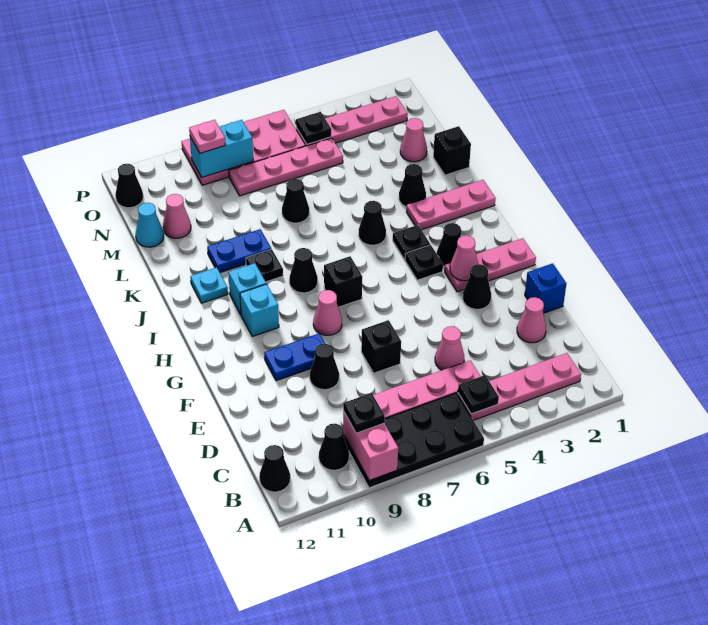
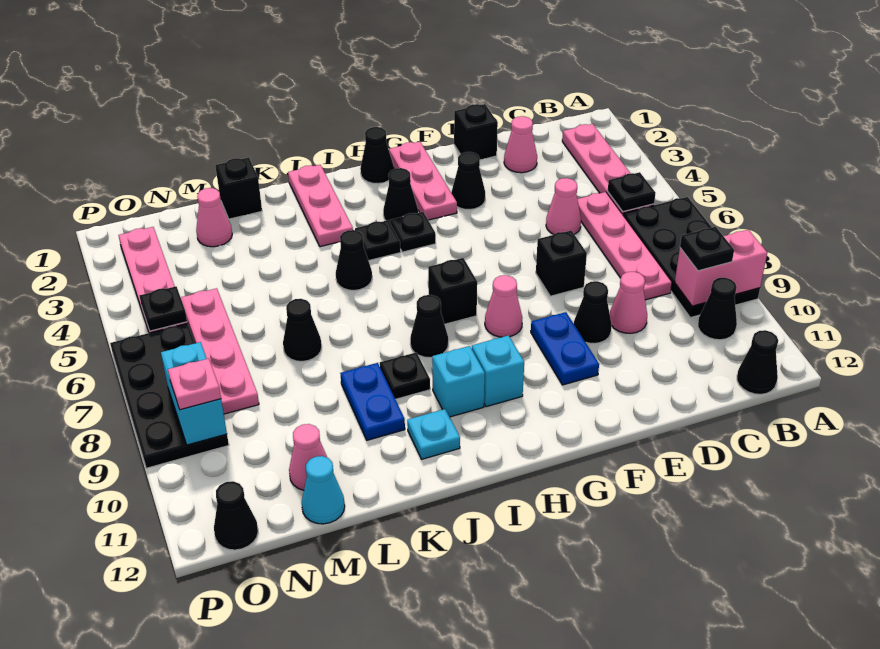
blue 1x1 brick [525,263,566,313] -> black 1x1 brick [454,104,498,160]
pink 1x1 cone [450,235,478,281] -> pink 1x1 cone moved to [610,272,647,333]
black 1x1 cone [399,164,426,207] -> black 1x1 cone moved to [360,127,394,184]
pink 2x4 plate [182,110,306,185] -> black 2x4 plate [110,323,229,468]

